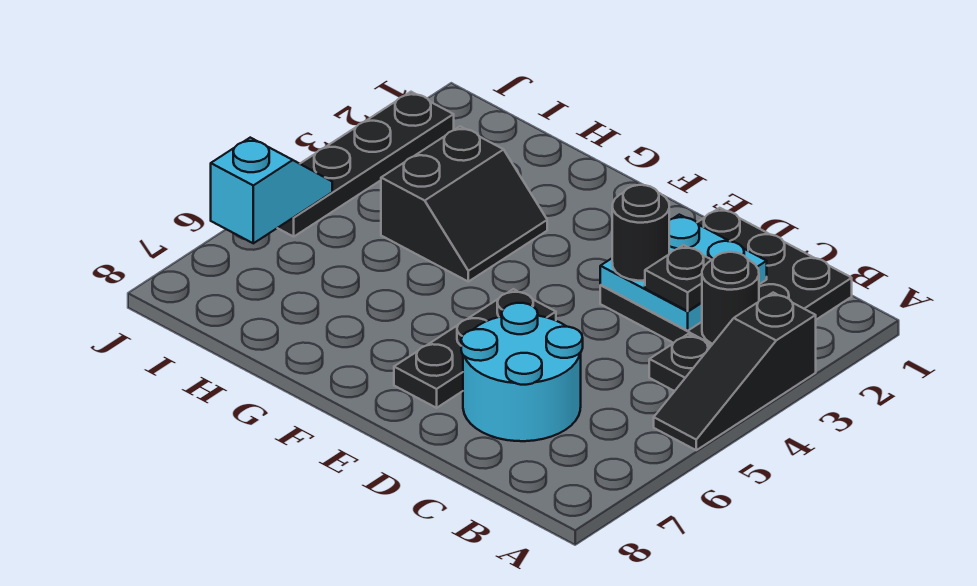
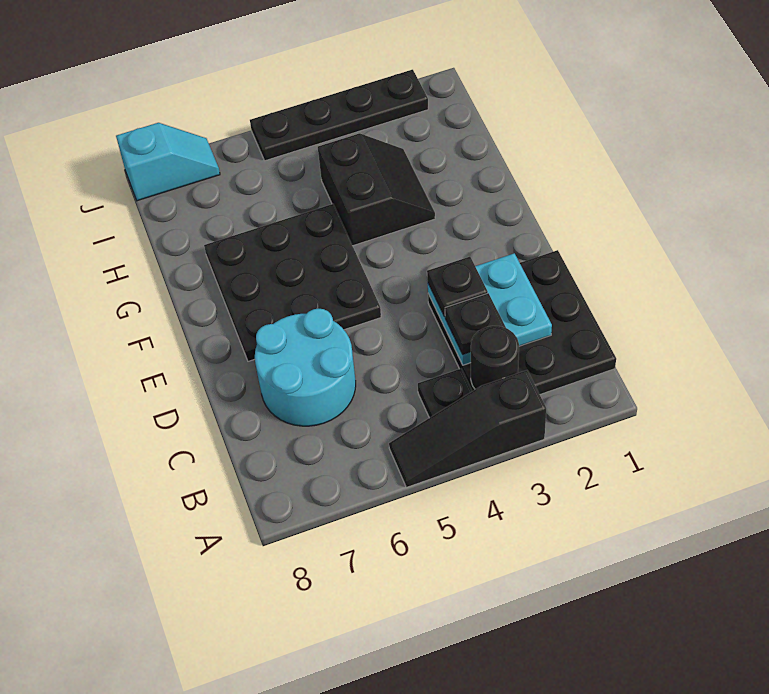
black 1x1 round brick [612,185,669,281] -> black 1x1 plate [427,257,488,317]
black 1x3 plate [394,289,556,408] -> black 3x3 plate [204,204,381,361]
black 2x2 slope [381,126,547,282] -> black 2x2 slope turned to [318,133,435,246]
cyan 1x2 slope [211,138,332,243] -> cyan 1x2 slope moved to [116,123,220,201]

